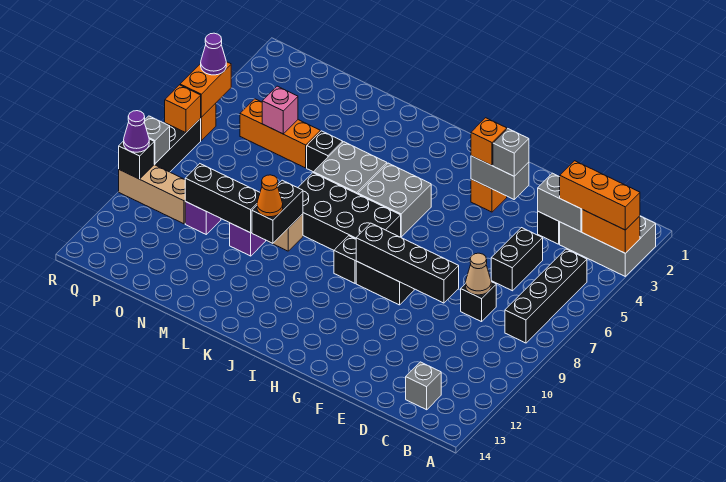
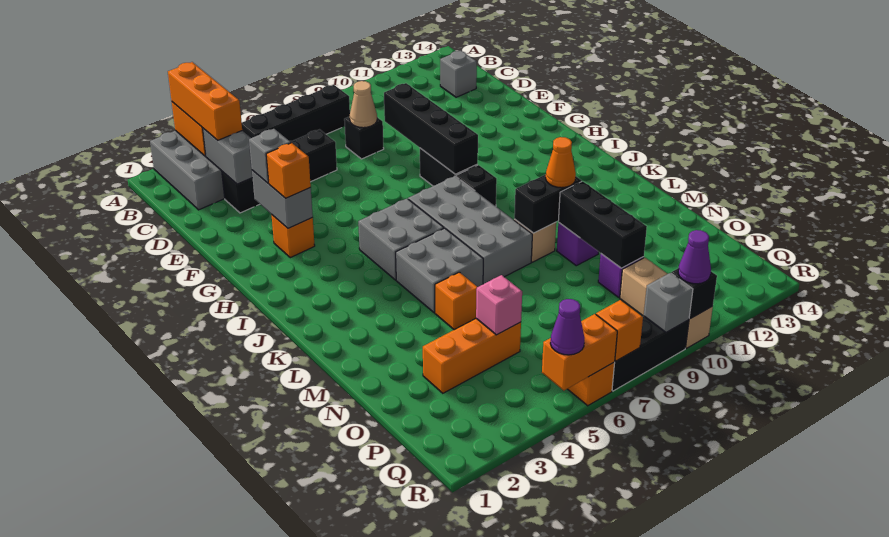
black 2x4 brick [298,173,401,250] -> grey 2x4 brick [408,176,532,284]
black 1x1 brick [307,131,343,172] -> orange 1x1 brick [435,272,477,330]
orange 1x3 brick [240,99,320,168] -> orange 1x3 brick turned to [423,319,521,393]

